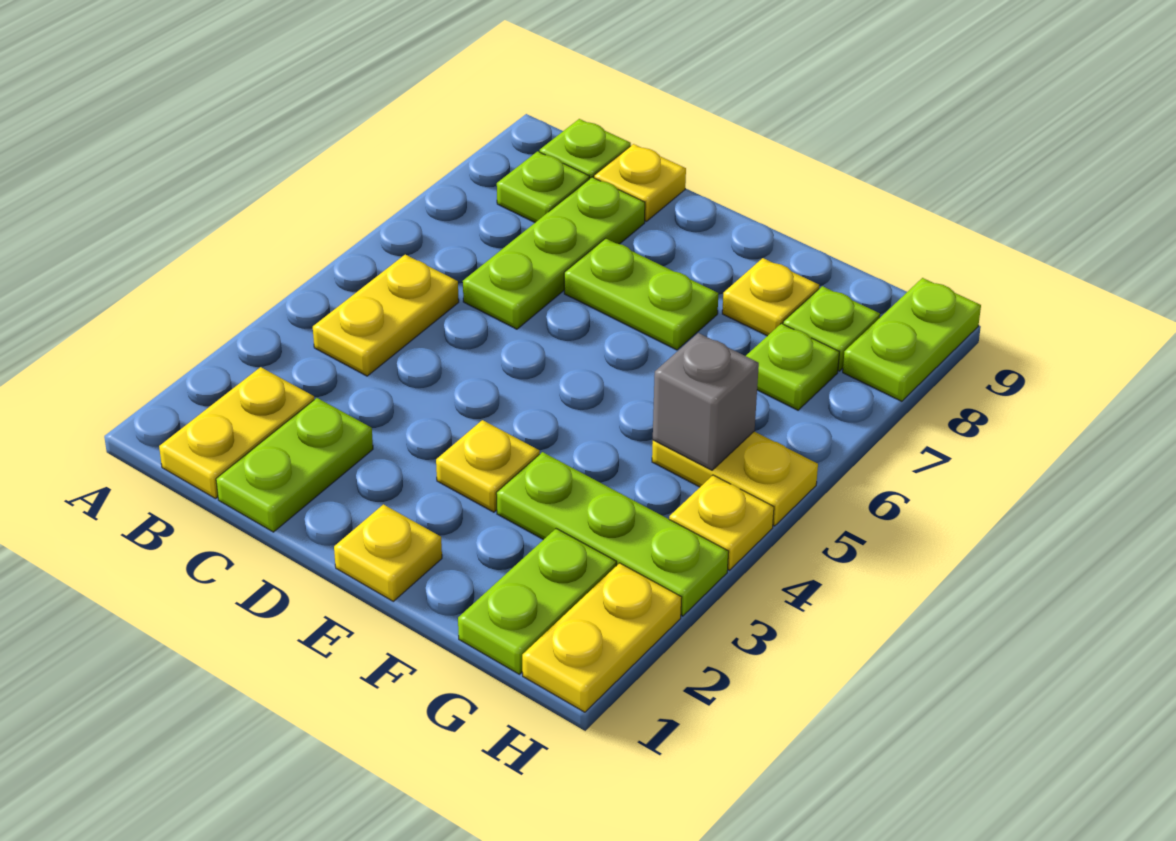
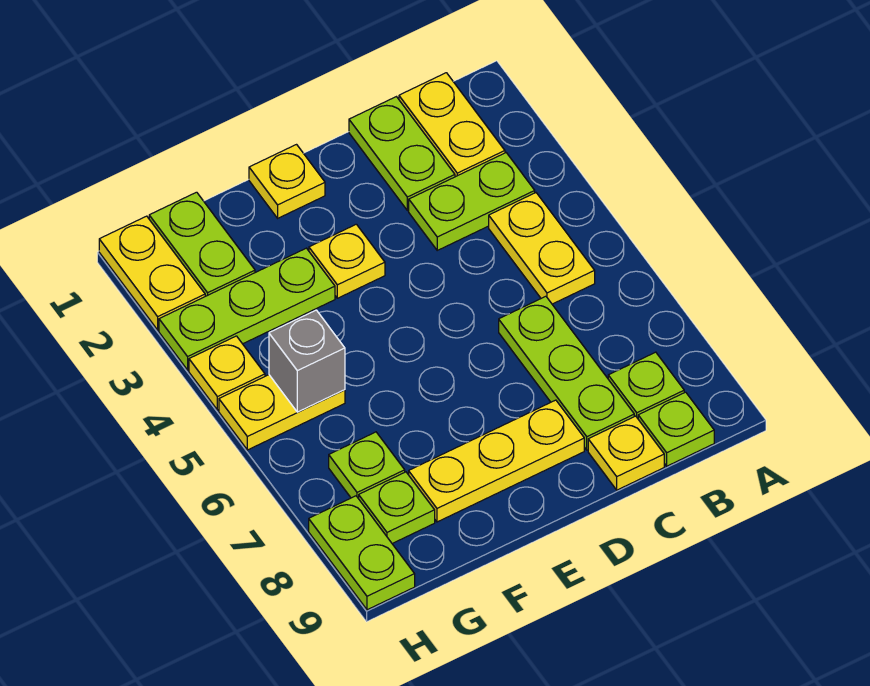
lime 1x2 plate [564,238,718,350] -> lime 1x2 plate moved to [409,153,535,250]
yellow 1x1 plate [722,258,819,336] -> yellow 1x3 plate [409,400,584,522]

